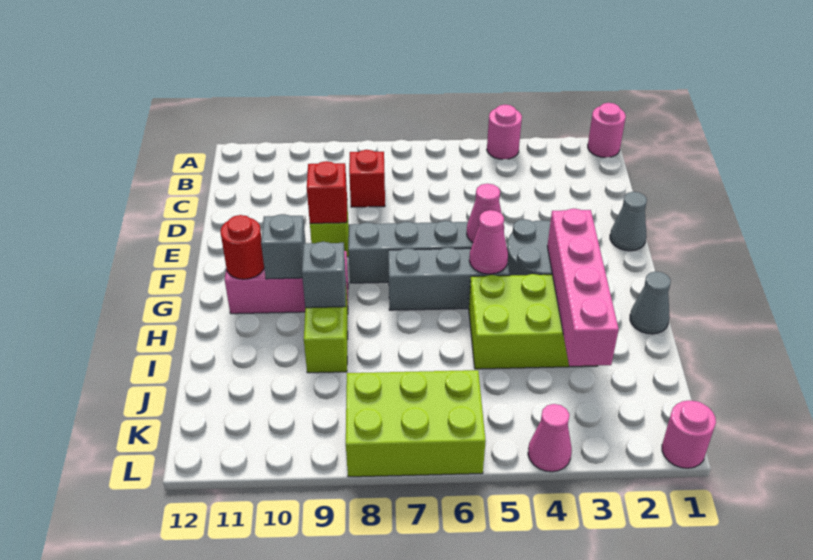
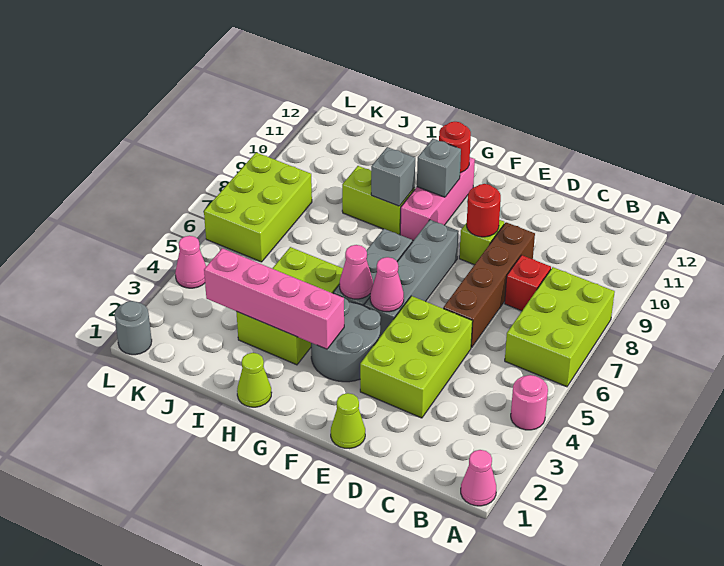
pink 1x1 round brick [588,103,626,158] -> pink 1x1 cone [461,450,496,506]
none -> lime 2x3 brick [505,267,615,387]
none -> lime 2x3 brick [360,296,473,418]
none -> brown 1x4 brick [443,222,535,348]
grey 1x1 cone [610,192,647,251] -> lime 1x1 cone [331,393,365,449]
red 1x1 brick [307,161,347,223] -> red 1x1 round brick [467,184,501,237]
grey 1x1 cone [630,271,671,334] -> lime 1x1 cone [237,353,272,407]
pink 1x1 round brick [662,400,716,468] -> grey 1x1 round brick [115,301,152,355]

